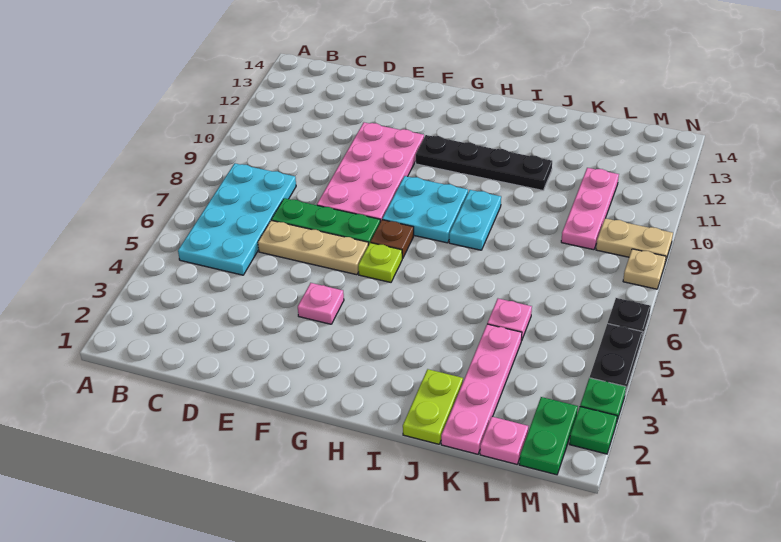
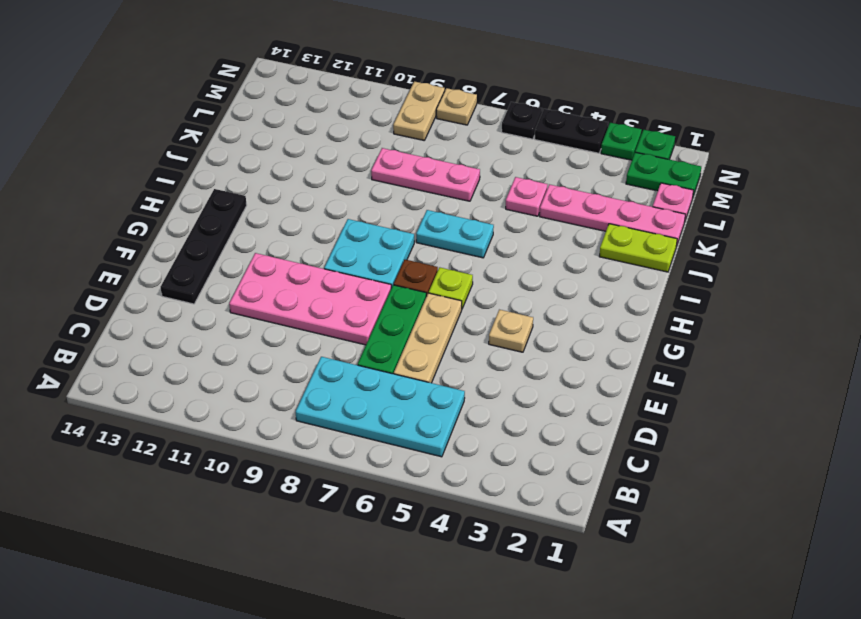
pink 1x1 plate [298,283,344,324] -> tan 1x1 plate [489,310,533,352]
black 1x4 plate [416,135,552,190] -> black 1x4 plate moved to [161,189,247,304]
cyan 1x2 plate [449,190,501,250] -> cyan 1x2 plate moved to [416,210,494,258]
pink 1x3 plate [561,168,619,250] -> pink 1x3 plate moved to [371,148,480,201]

